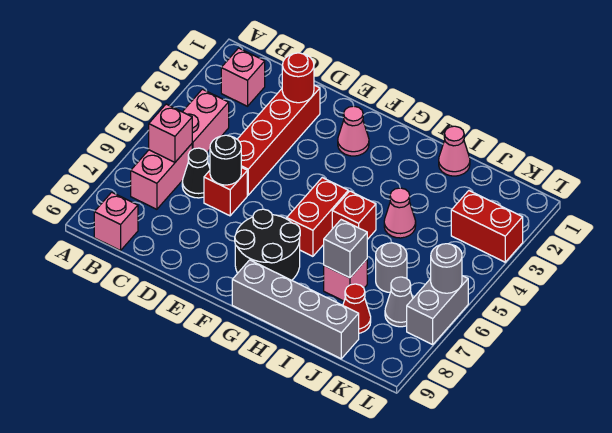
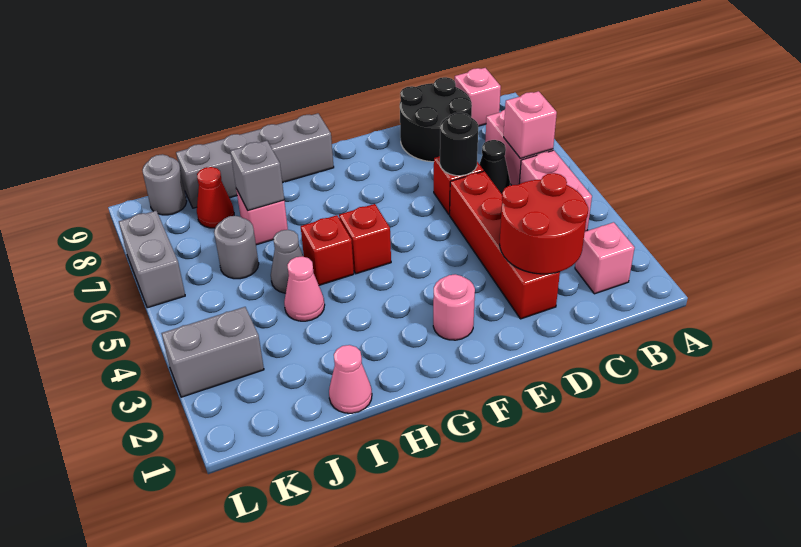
red 1x1 round brick [282,53,314,103] -> red 2x2 round brick [500,173,588,274]
pink 1x1 cone [338,106,369,156] -> pink 1x1 round brick [433,274,475,340]
black 2x2 round brick [235,209,300,280] -> black 2x2 round brick moved to [400,77,472,162]
red 1x2 brick [287,178,348,256] -> red 1x1 brick [339,204,391,274]
red 1x2 brick [451,191,523,262] -> grey 1x2 brick [161,307,264,397]
grey 1x1 cone [385,277,413,327] -> grey 1x1 cone moved to [271,230,304,293]
grey 1x1 round brick [431,244,462,293] -> grey 1x1 round brick moved to [142,154,187,215]

